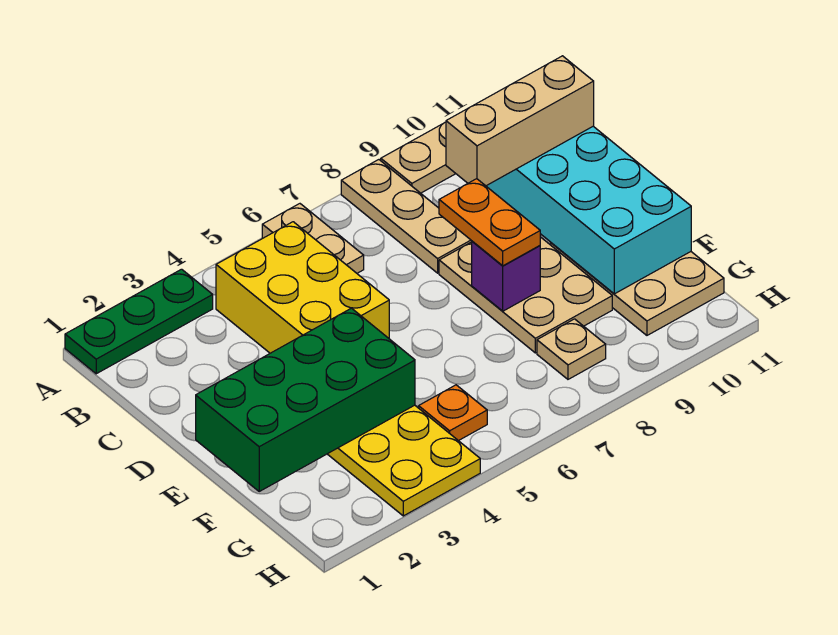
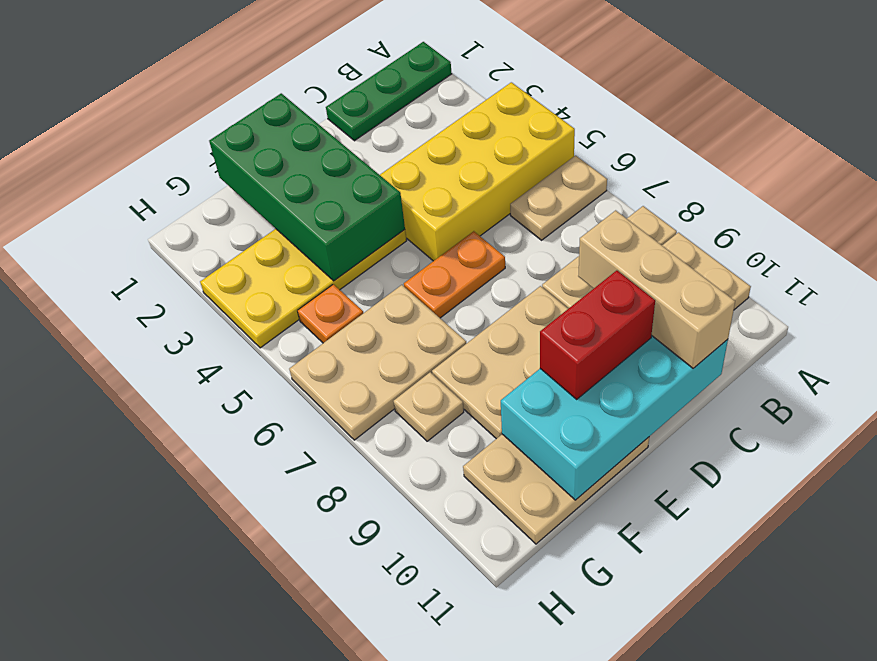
green 1x3 plate [65,269,213,374] -> green 1x3 plate turned to [326,42,452,141]
yellow 2x3 brick [216,222,389,353] -> yellow 2x4 brick [380,82,575,261]
orange 1x2 plate [439,179,540,266] -> orange 1x2 plate moved to [404,231,505,318]
none -> red 1x2 brick [540,271,655,399]
purple 1x1 brick [472,241,540,311] -> none
none -> tan 2x3 plate [289,285,466,440]

